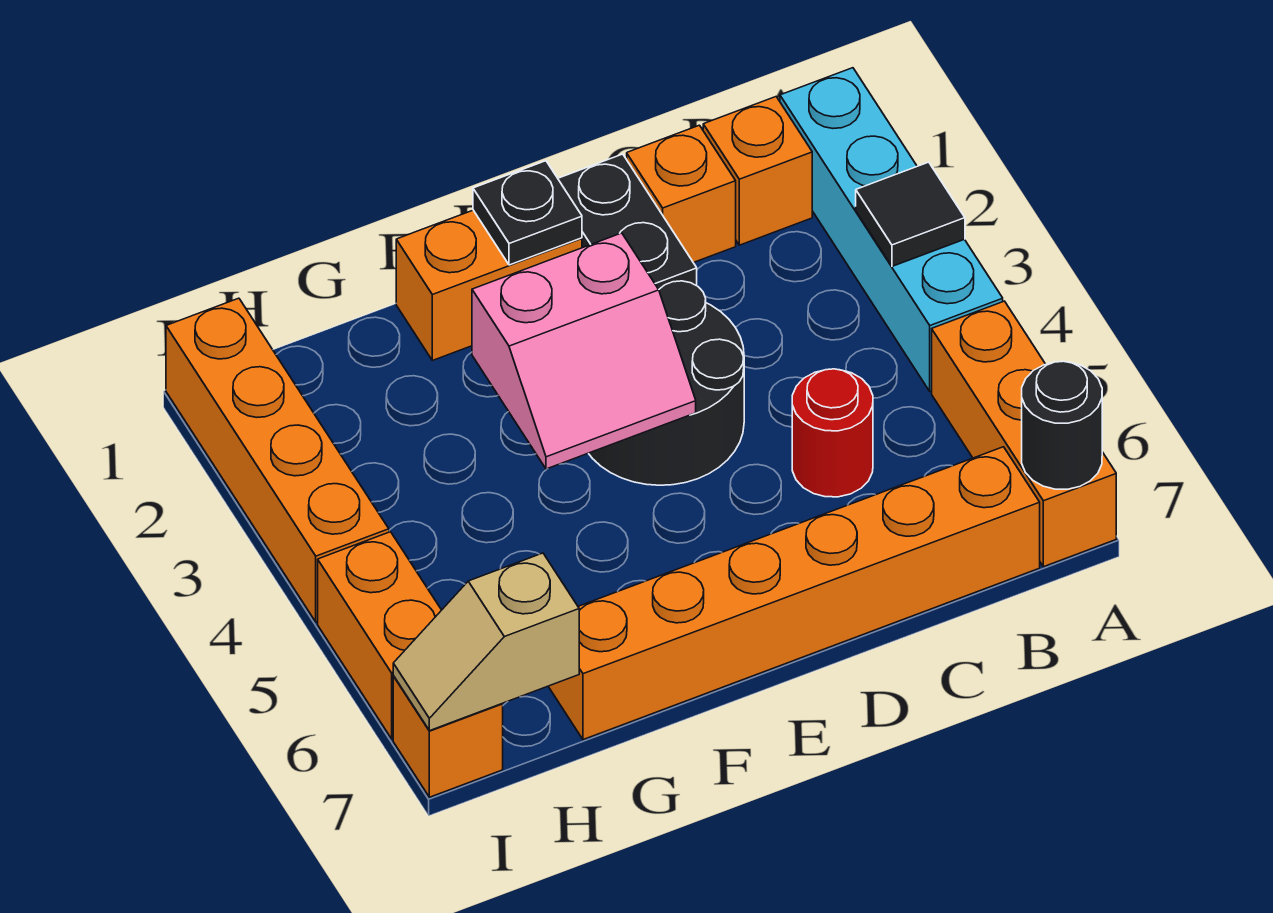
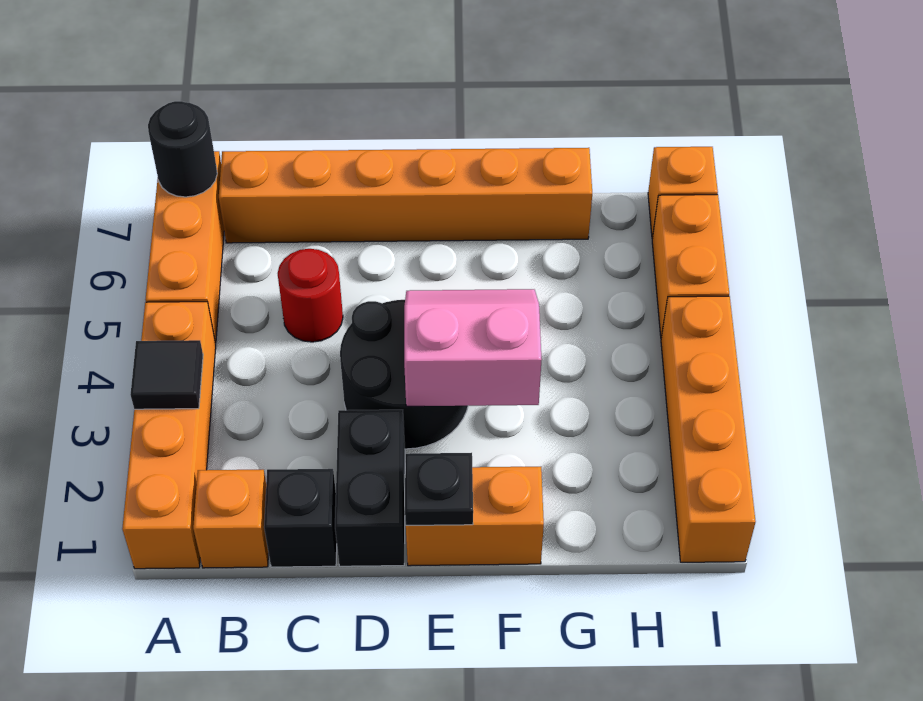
cyan 1x4 brick [780,68,1003,391] -> orange 1x4 brick [122,302,216,569]
orange 1x1 brick [627,125,736,263] -> black 1x1 brick [264,469,337,567]
tan 1x2 slope [393,553,579,731] -> none

